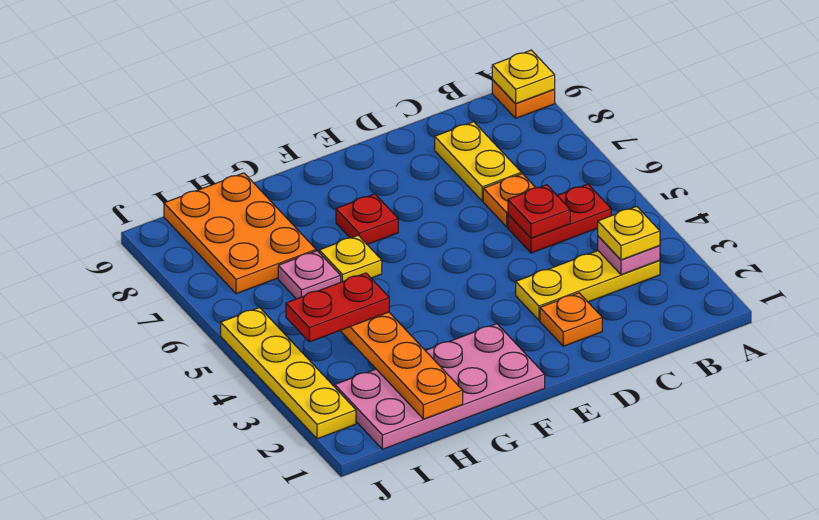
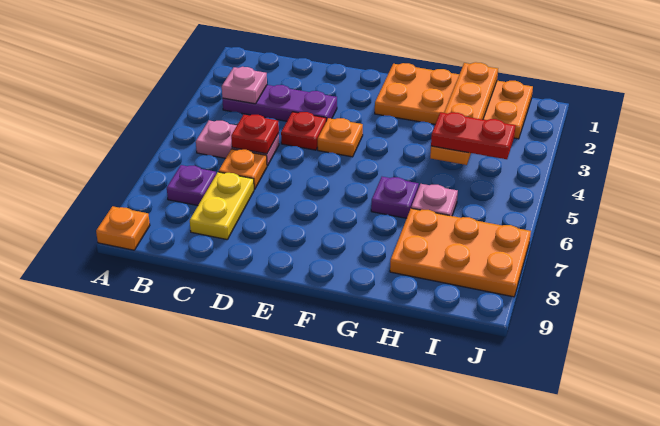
yellow 1x1 plate [492,50,555,104] -> none
yellow 1x3 plate [516,251,660,320] -> purple 1x3 plate [222,85,337,121]
yellow 1x1 plate [598,206,660,260] -> none
red 1x2 plate [508,184,611,253] -> pink 1x2 plate [196,120,279,166]
none -> purple 1x1 plate [167,165,216,206]
orange 1x1 plate [540,293,602,346] -> orange 1x1 plate moved to [318,118,363,157]
pink 2x4 plate [335,324,545,449] -> orange 2x4 plate [375,63,533,139]
red 1x1 plate [336,194,398,244] -> red 1x1 plate moved to [281,112,326,150]
yellow 1x1 plate [319,235,382,282] -> purple 1x1 plate [371,177,419,218]
orange 2x3 plate [164,173,316,294] -> orange 2x3 plate turned to [390,208,531,297]
yellow 1x4 plate [221,307,356,439] -> none

